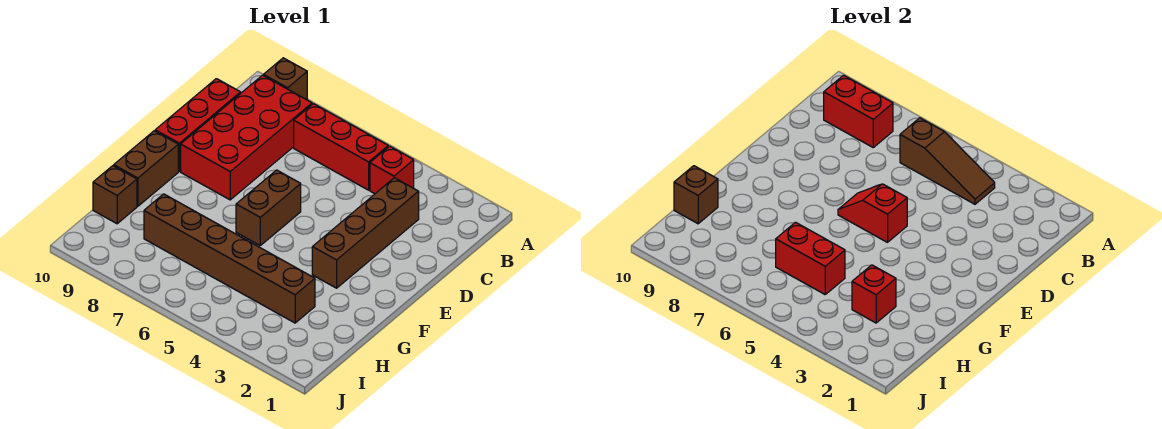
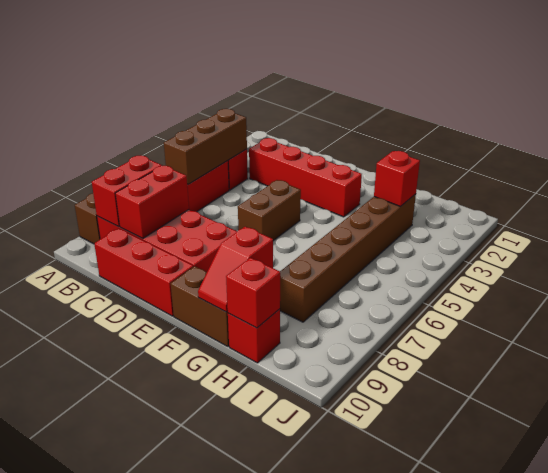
brown 1x3 slope [900,118,995,204] -> brown 1x3 brick [164,109,247,184]
brown 1x4 brick [312,178,419,288] -> red 1x4 brick [249,138,362,217]
red 1x2 slope [838,184,907,242] -> red 1x2 slope moved to [198,227,273,312]
brown 1x2 brick [236,170,301,245] -> brown 1x2 brick turned to [238,180,301,241]
red 1x2 brick [776,222,845,294] -> red 1x2 brick moved to [115,166,189,239]
brown 1x1 brick [93,166,137,224] -> red 1x1 brick [228,309,280,363]
brown 1x1 brick [674,166,718,224] -> red 1x1 brick [226,258,280,328]

